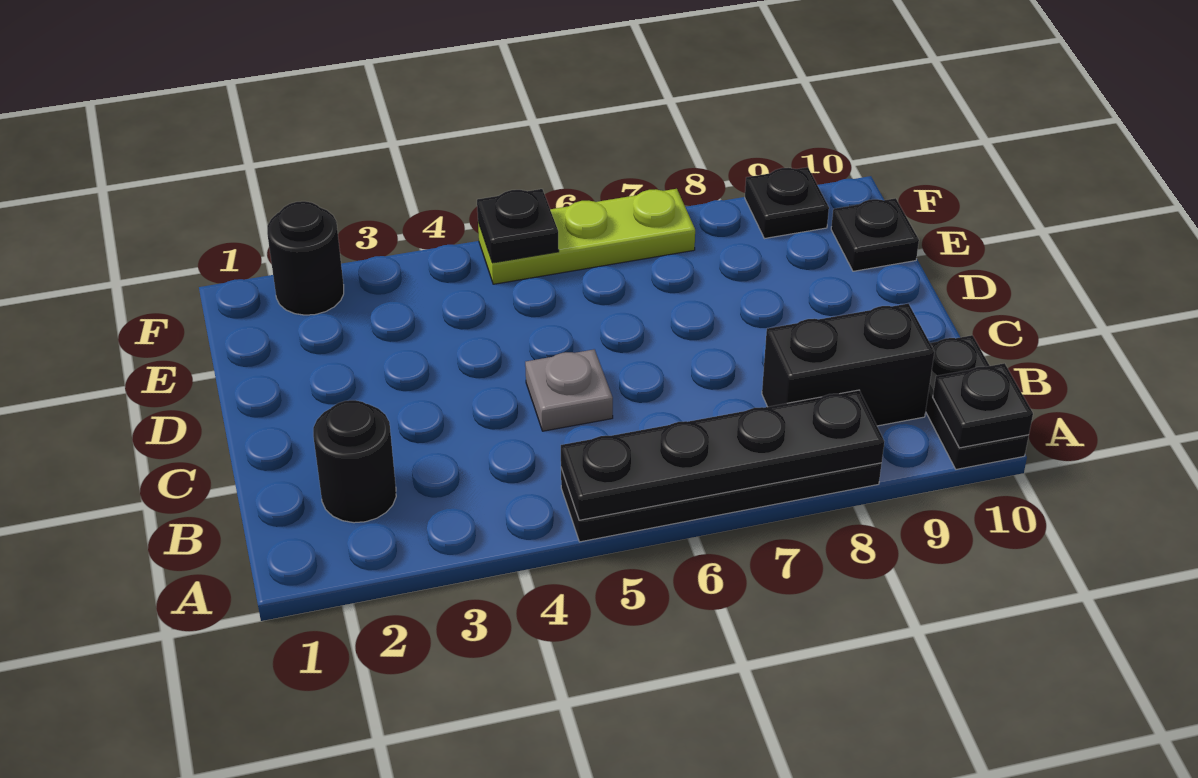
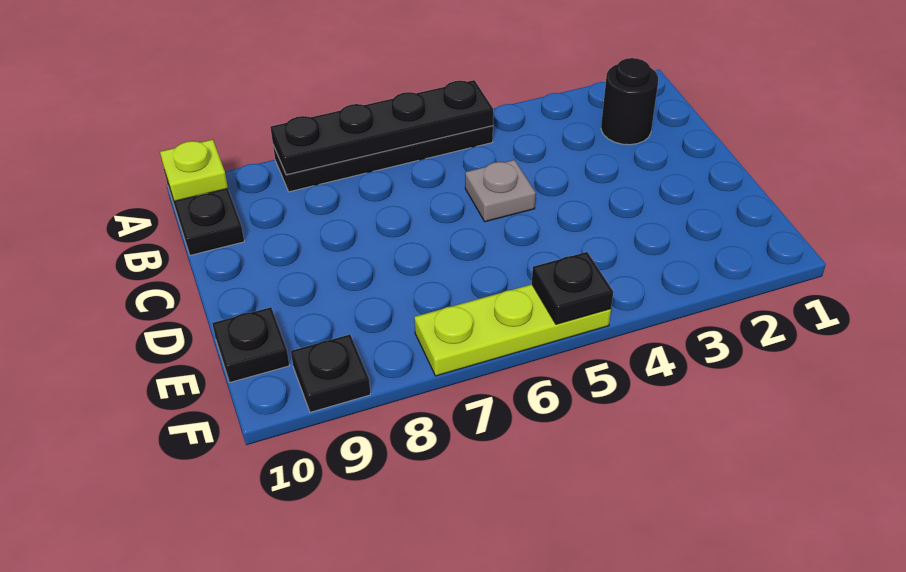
black 1x1 plate [933,363,1033,448] -> lime 1x1 plate [160,140,228,201]
black 1x2 brick [762,304,934,426] -> none
black 1x1 round brick [267,201,344,315] -> none

